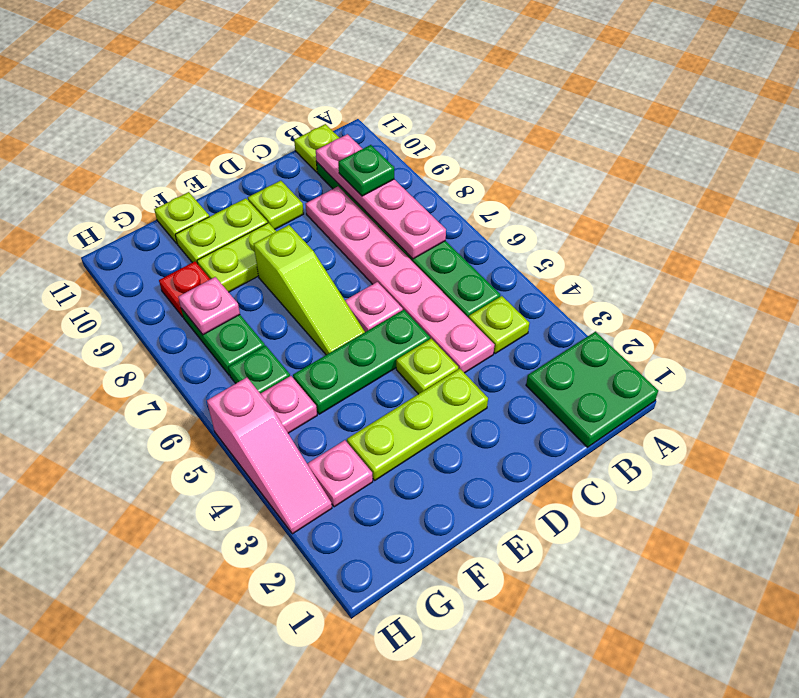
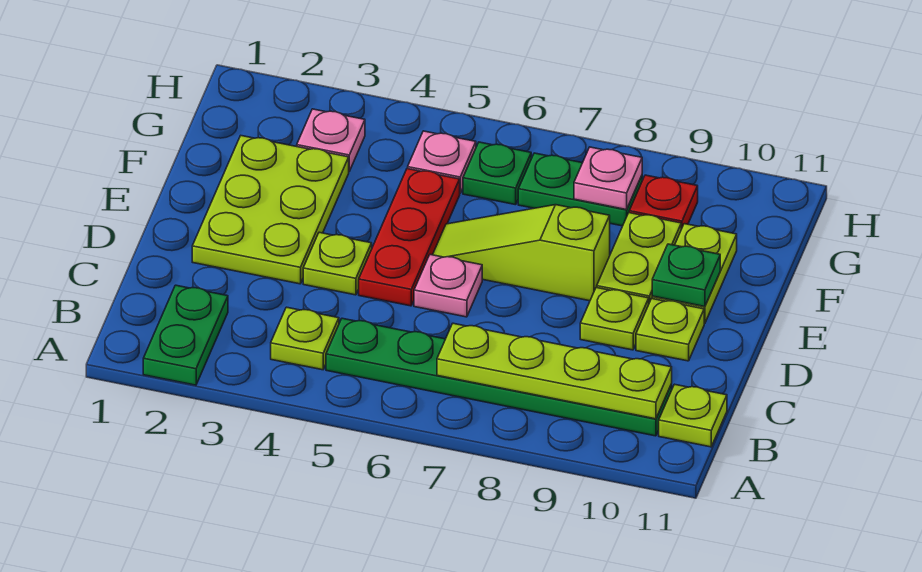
green 2x2 plate [526,332,658,447] -> green 1x2 plate [143,285,228,385]
pink 1x4 plate [316,134,446,259] -> lime 1x4 plate [437,323,672,419]
green 1x1 plate [338,145,394,196] -> green 1x1 plate moved to [652,244,720,307]
pink 1x6 plate [306,187,494,373] -> none
lime 1x3 plate [347,369,488,480] -> lime 2x3 plate [192,136,349,284]
green 1x3 plate [293,310,430,414] -> red 1x3 plate [359,169,460,306]
lime 1x1 plate [154,192,209,244] -> lime 1x1 plate moved to [580,287,649,350]
pink 1x3 slope [207,377,332,534] -> none

